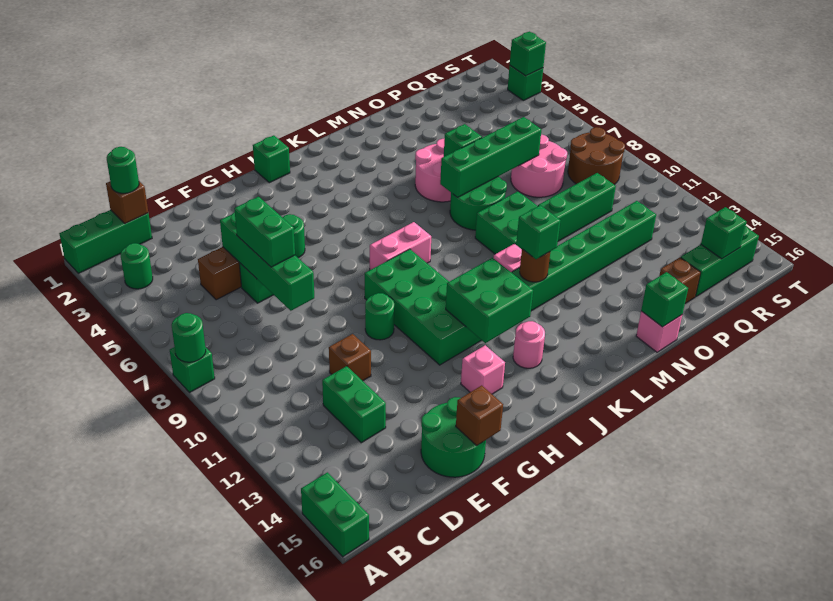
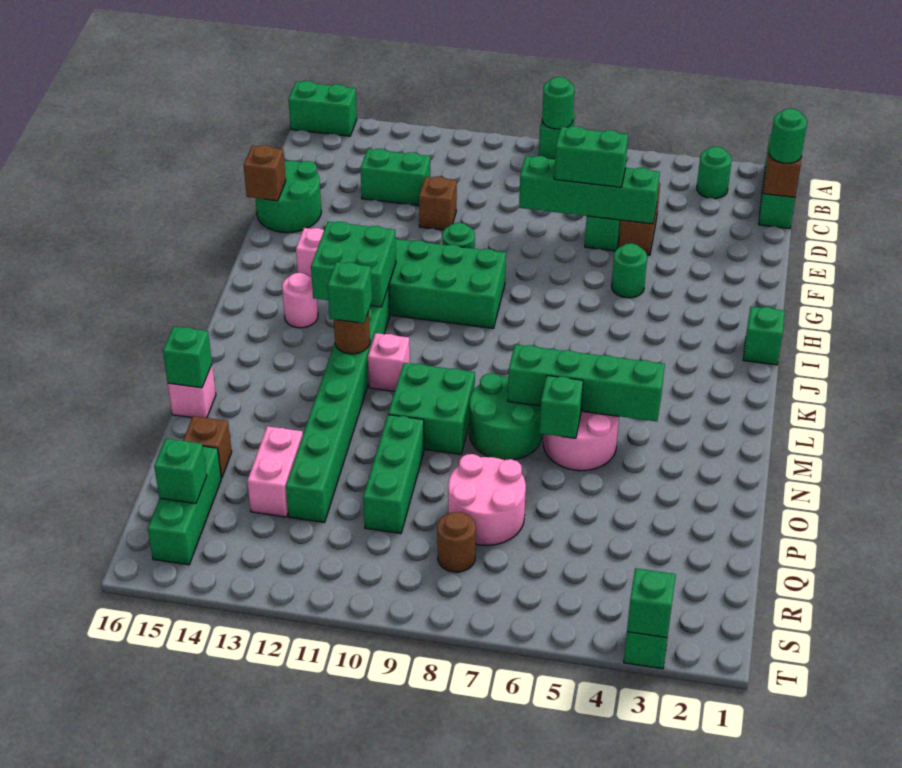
pink 1x2 brick [370,222,431,270] -> pink 1x2 brick moved to [247,426,303,517]
green 1x4 brick [440,117,541,198] -> green 1x4 brick turned to [508,344,665,421]
brown 2x2 round brick [568,127,625,185] -> brown 1x1 round brick [437,512,476,572]

